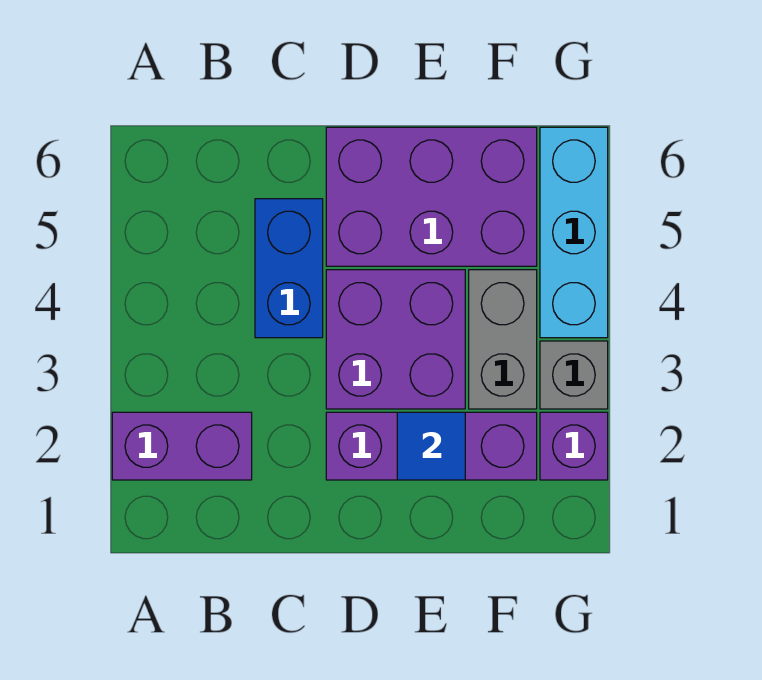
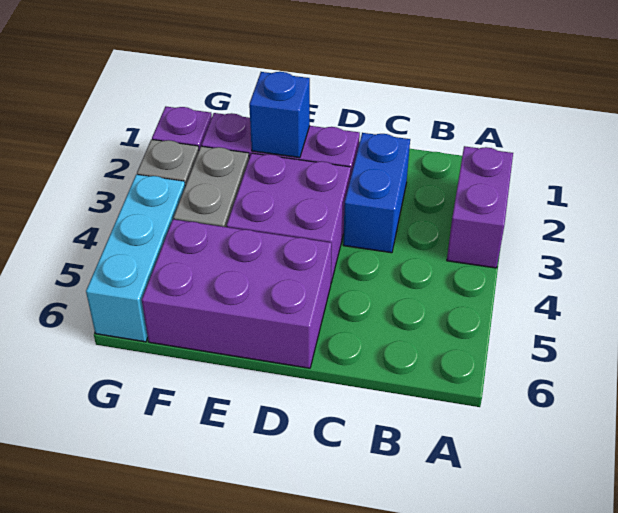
purple 1x2 brick [112,412,252,480] -> purple 1x2 brick turned to [447,146,513,268]
blue 1x2 brick [255,199,323,338] -> blue 1x2 brick moved to [343,133,410,253]
blue 1x1 tile [397,412,465,480] -> blue 1x1 brick [249,72,310,158]

